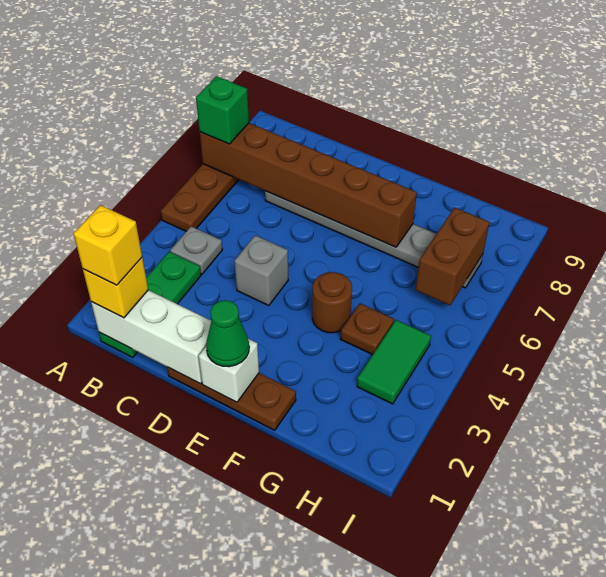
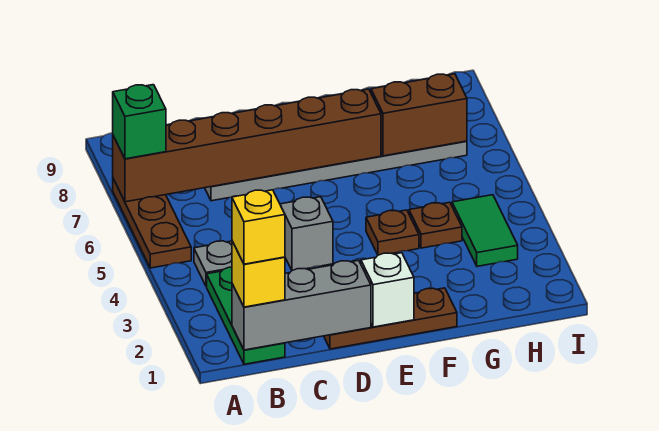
white 1x3 brick [91,290,211,384] -> grey 1x3 brick [232,260,371,350]
green 1x1 cone [206,300,249,367] -> none
brown 1x1 round brick [312,272,352,333] -> brown 1x1 plate [366,210,419,255]
brown 1x2 brick [415,208,489,305] -> brown 1x2 brick turned to [371,74,467,156]

